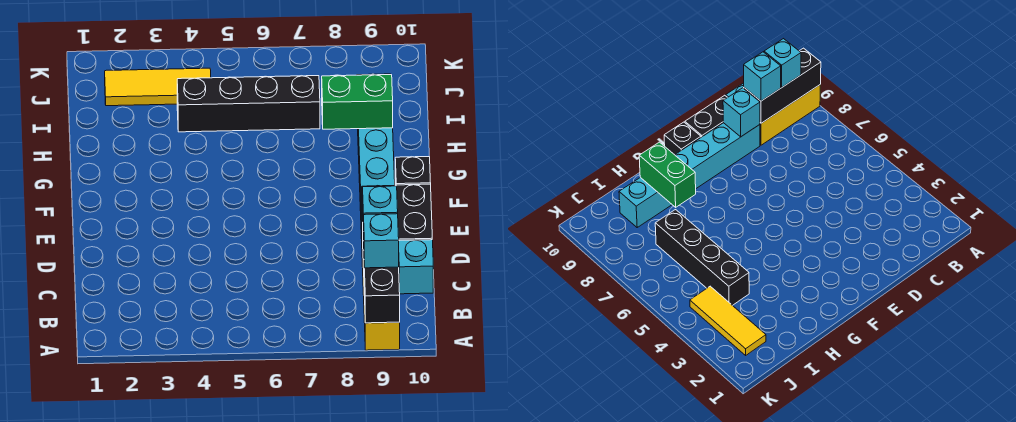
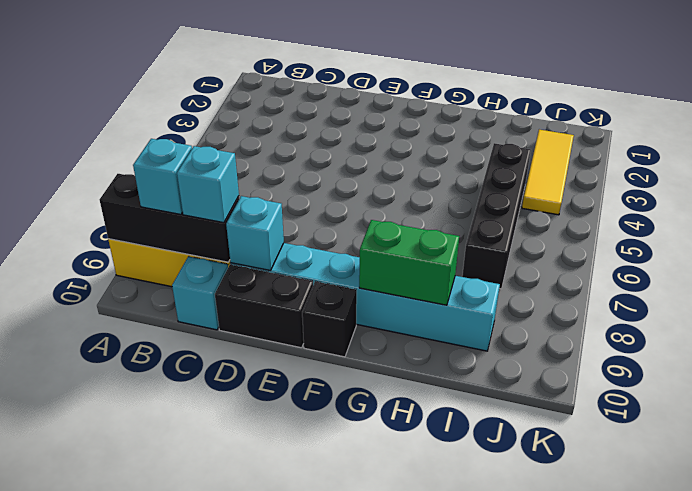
green 1x2 brick [322,75,393,129] -> green 1x2 brick turned to [359,220,459,305]

